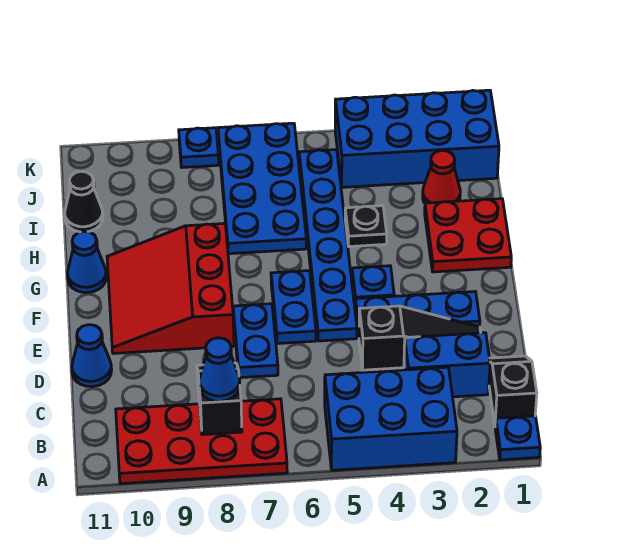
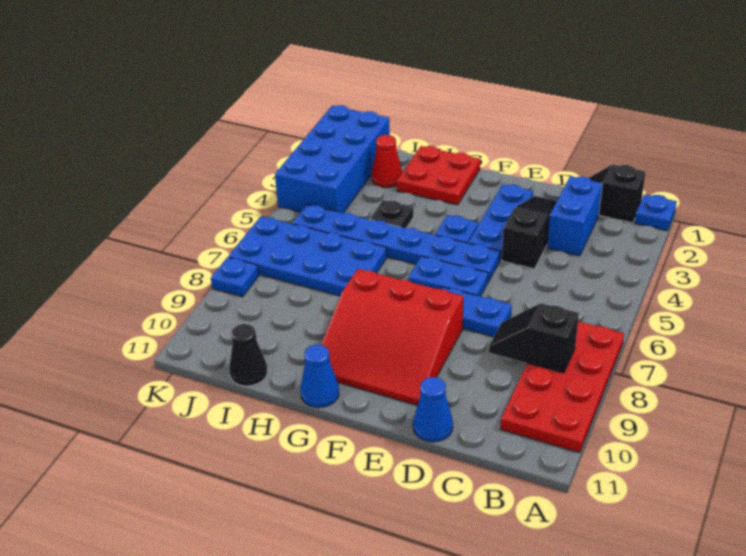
blue 2x3 brick [325,367,457,470] -> none
blue 1x1 cone [199,338,240,401] -> none

